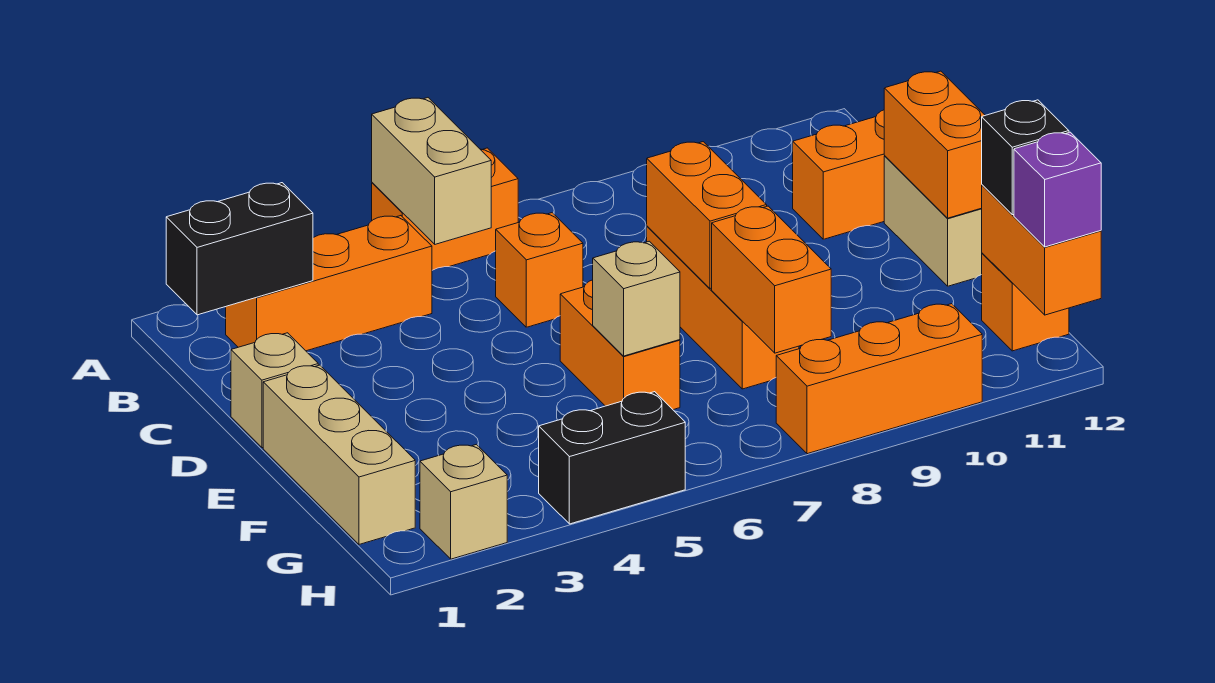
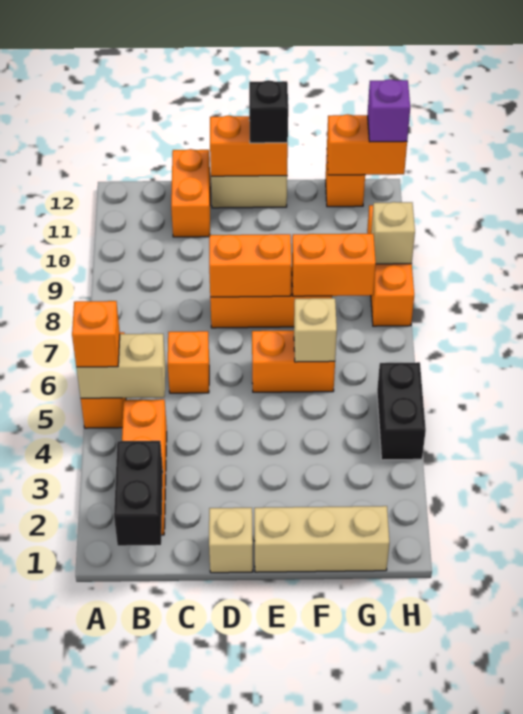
none -> orange 1x1 brick [72,301,120,367]
black 1x1 brick [982,100,1069,215] -> black 1x1 brick moved to [249,80,288,143]
tan 1x1 brick [420,444,507,559] -> tan 1x1 brick moved to [371,202,415,264]

